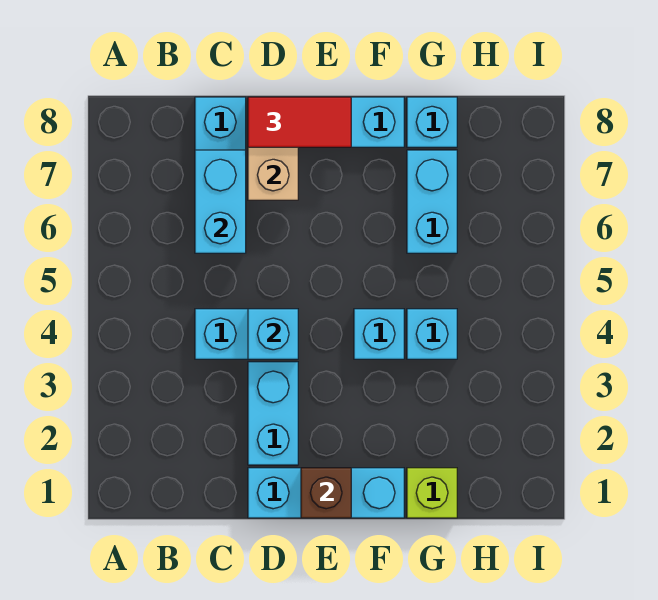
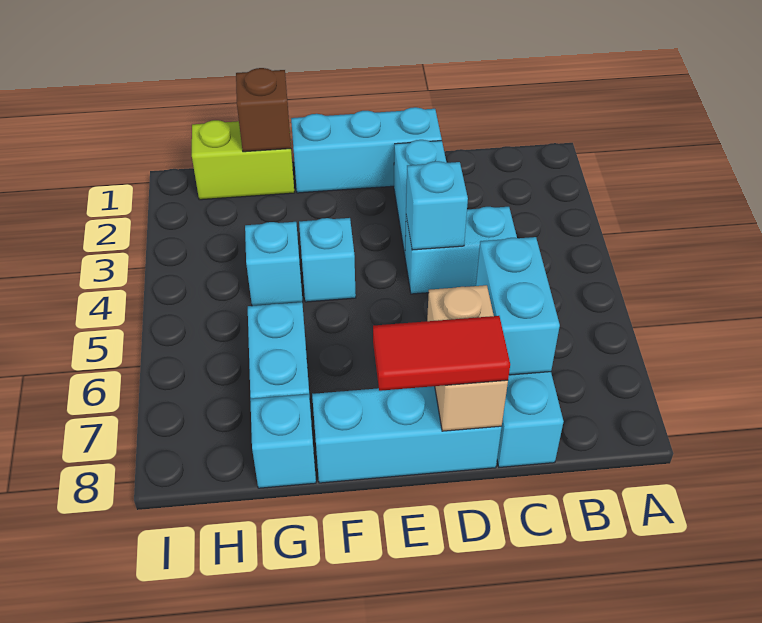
brown 1x1 brick [301,468,351,518] -> brown 1x1 brick moved to [236,68,291,152]
lime 1x1 brick [407,468,457,518] -> lime 1x2 brick [192,120,294,200]

